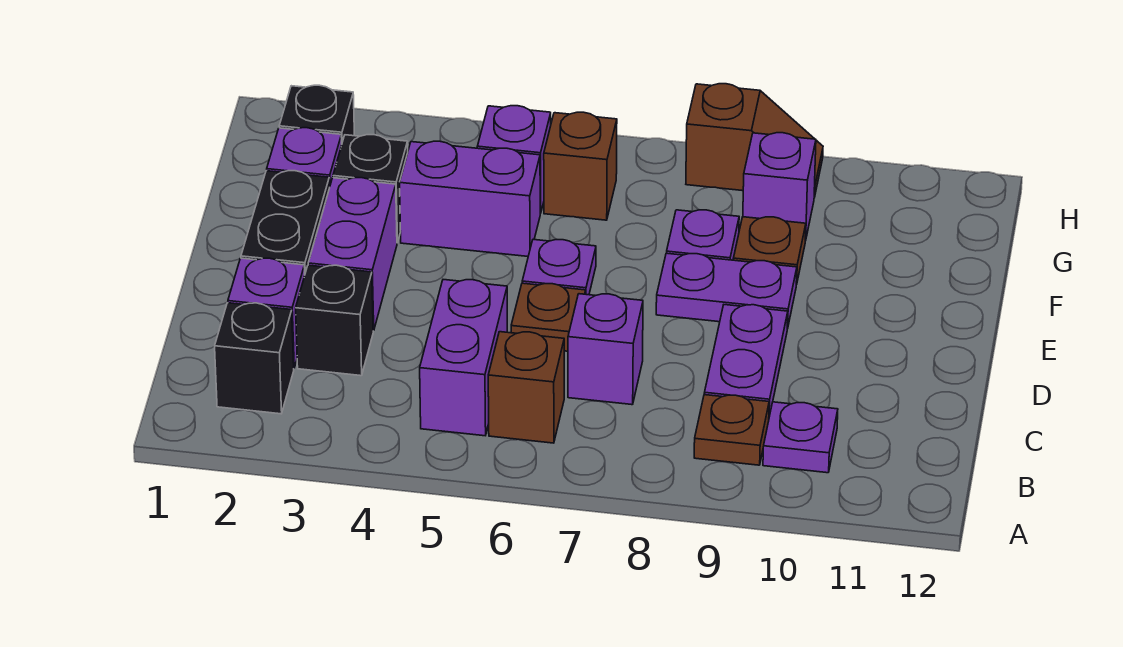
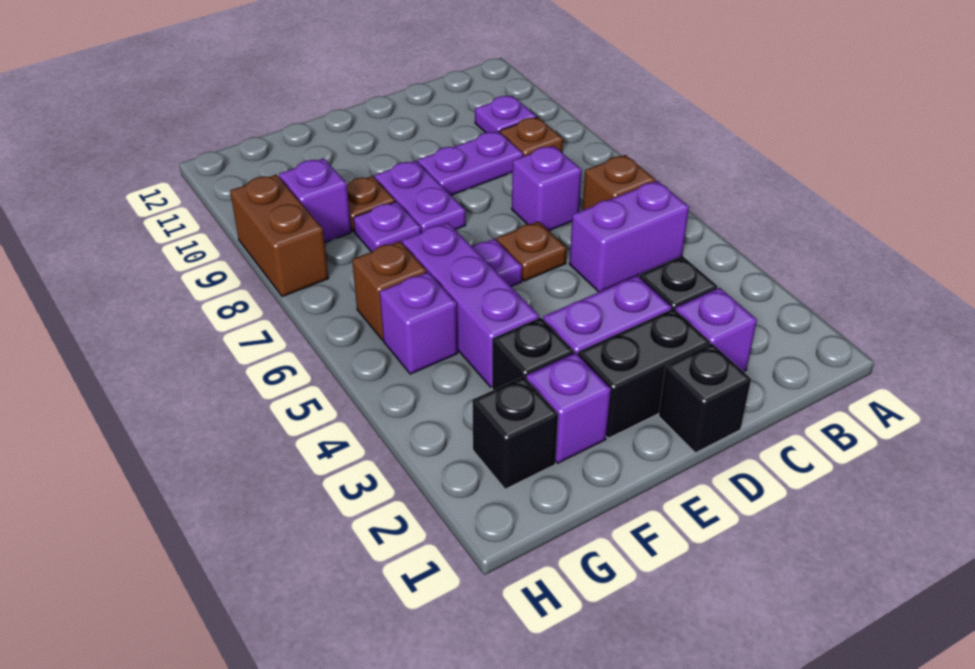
black 1x1 brick [215,303,294,414] -> black 1x1 brick moved to [659,344,751,453]
purple 1x2 brick [400,141,540,256] -> purple 1x3 brick [402,223,539,387]
brown 1x2 slope [686,84,823,198] -> brown 1x2 brick [230,175,329,297]

